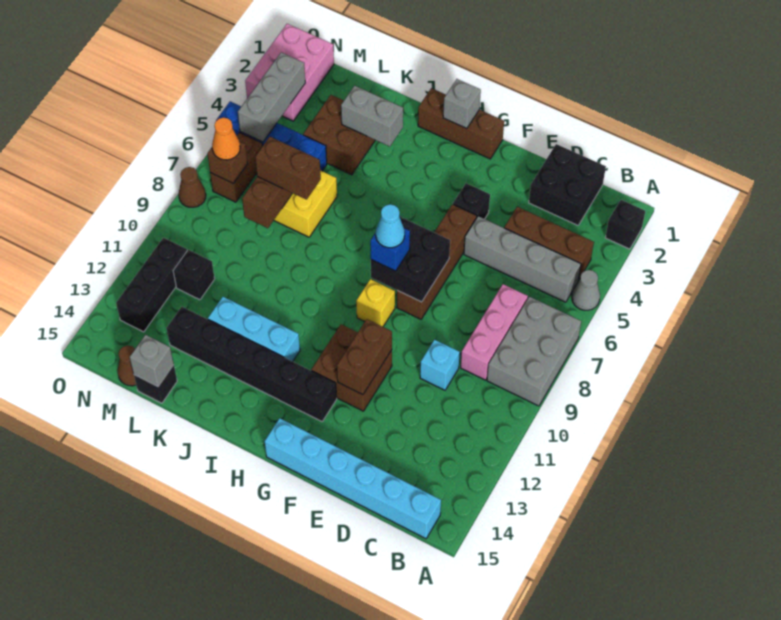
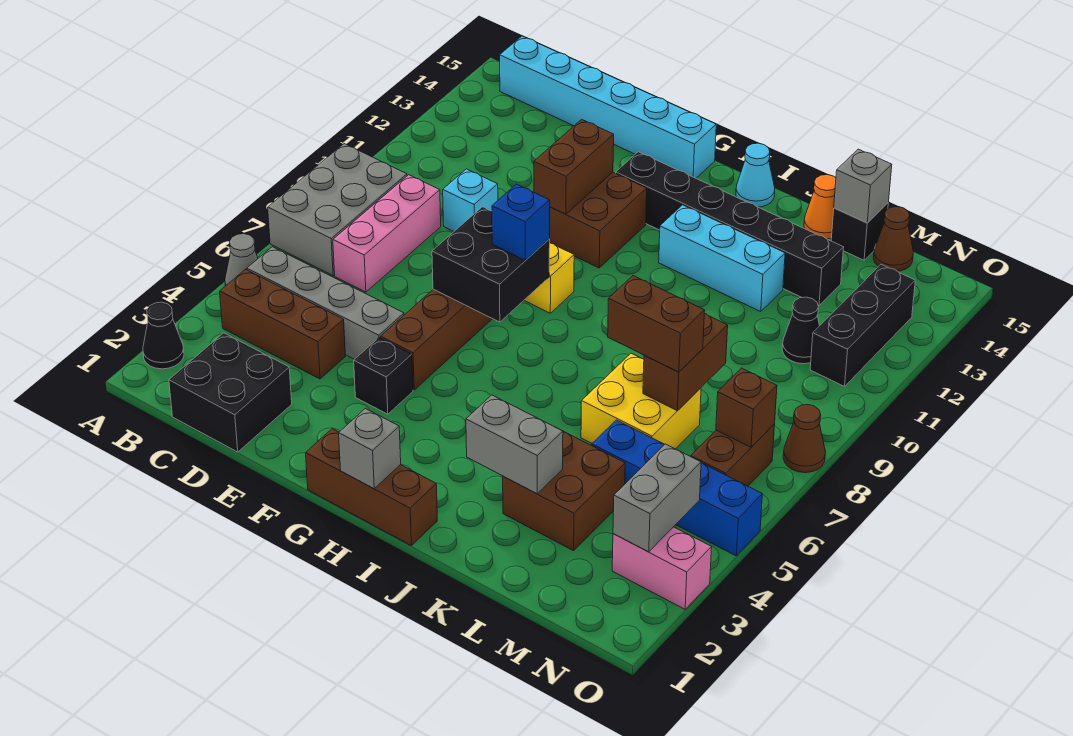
black 1x1 brick [605,200,645,249] -> black 1x1 cone [143,302,184,369]
cyan 1x1 cone [376,204,405,248] -> cyan 1x1 cone moved to [736,143,775,207]
black 1x1 brick [173,250,215,300] -> black 1x1 cone [782,297,819,364]
pink 2x3 brick [245,24,334,121] -> pink 1x2 brick [612,527,712,609]
grey 1x3 brick [238,52,305,142] -> grey 1x2 brick [613,444,701,552]
orange 1x1 cone [212,118,240,160] -> orange 1x1 cone moved to [804,175,836,239]

